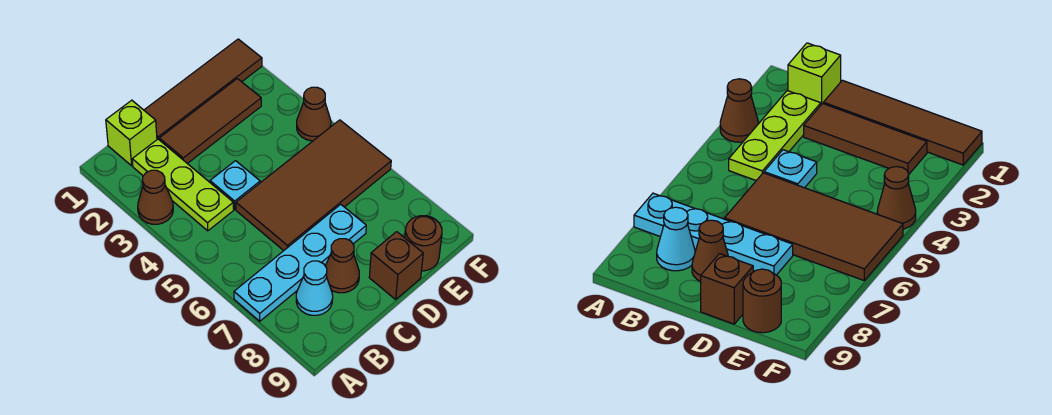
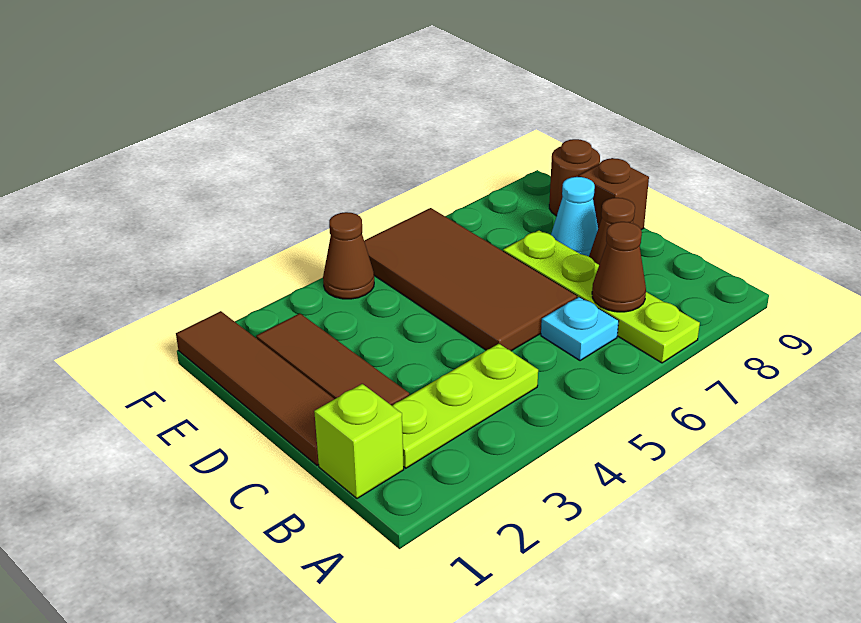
brown 1x1 cone [138,170,173,224] -> brown 1x1 cone moved to [592,222,646,312]
cyan 1x4 plate [234,204,366,321] -> lime 1x4 plate [503,230,700,363]
cyan 1x1 cone [296,261,333,315] -> cyan 1x1 cone moved to [551,177,598,257]
cyan 1x1 plate [210,161,260,209] -> cyan 1x1 plate moved to [541,297,619,361]

